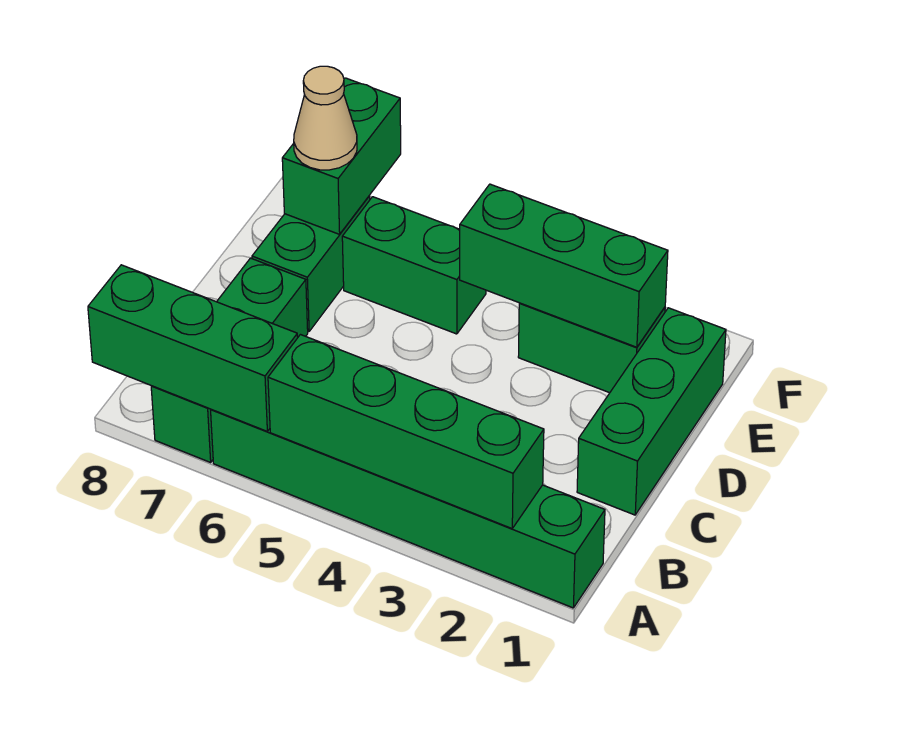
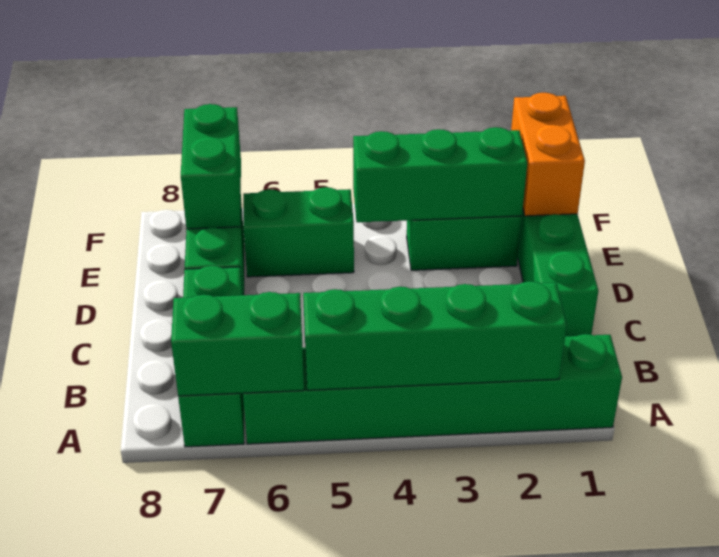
green 1x3 brick [88,265,298,431] -> green 1x2 brick [171,292,304,396]
none -> orange 1x2 brick [511,93,585,216]
tan 1x1 cone [294,66,357,170] -> none

